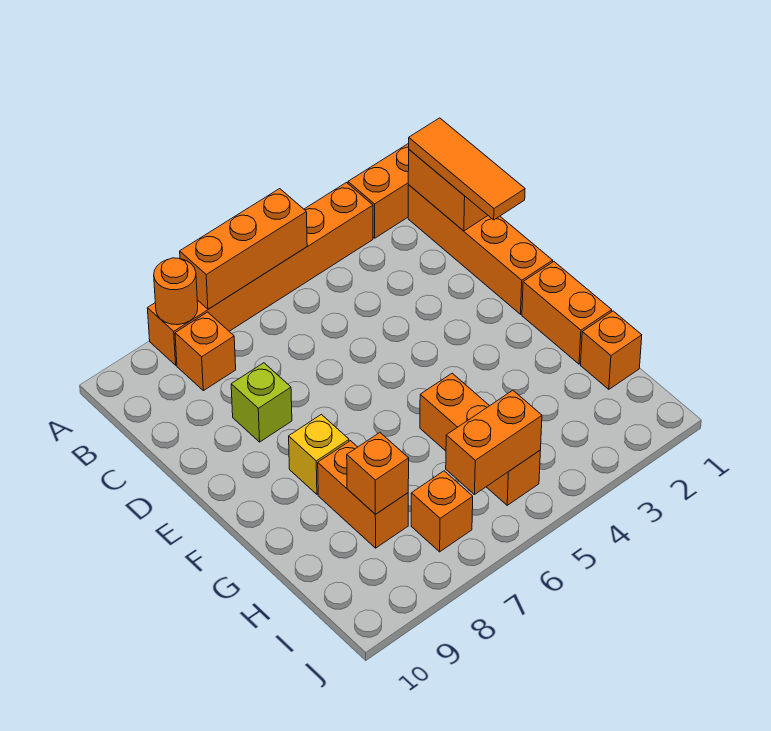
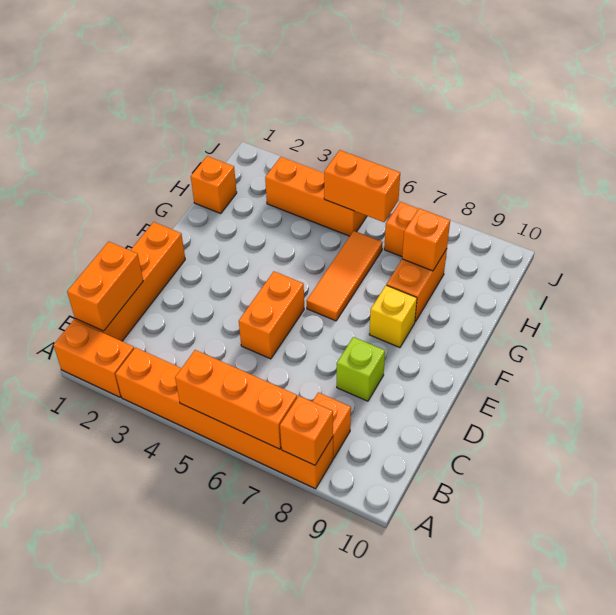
orange 1x1 round brick [154,258,198,325] -> orange 1x1 brick [280,396,333,465]
orange 1x3 tile [409,118,525,220] -> orange 1x3 tile moved to [307,231,383,321]
orange 1x2 brick [522,262,612,364] -> orange 1x2 brick moved to [239,271,304,359]
orange 1x3 brick [420,373,541,505] -> orange 1x3 brick turned to [265,157,367,236]

